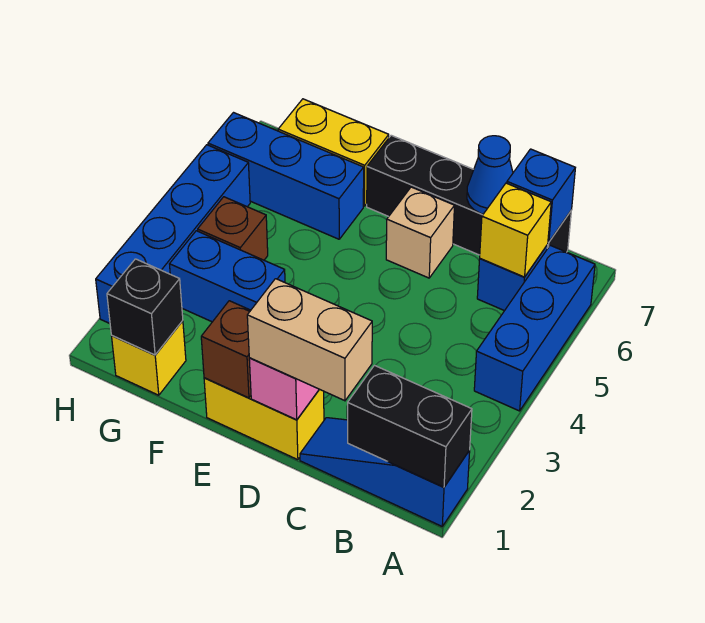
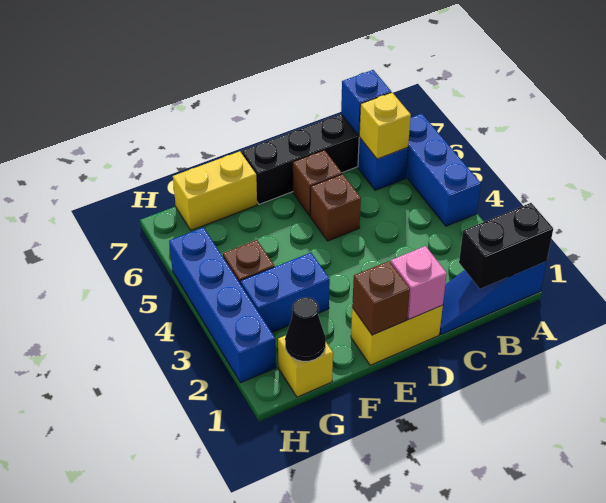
tan 1x2 brick [247,279,372,401] -> none
blue 1x1 cone [467,136,513,214] -> none
none -> brown 1x1 brick [310,174,361,241]
tan 1x1 brick [386,187,454,278] -> brown 1x1 brick [293,150,342,216]
blue 1x3 brick [208,113,364,239] -> none
black 1x1 brick [107,259,183,355] -> black 1x1 cone [285,297,326,361]

